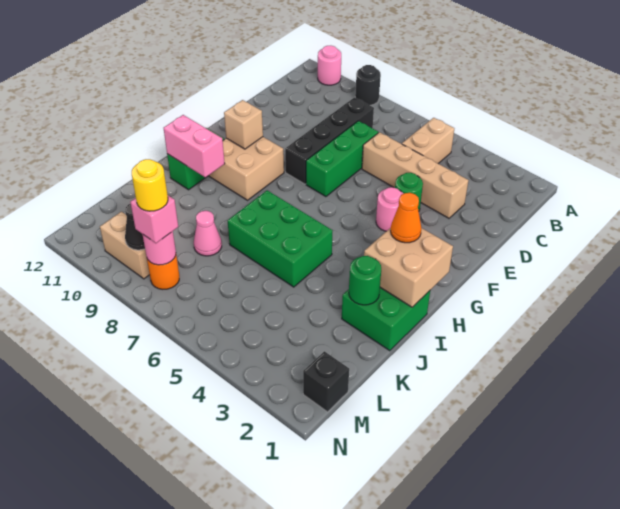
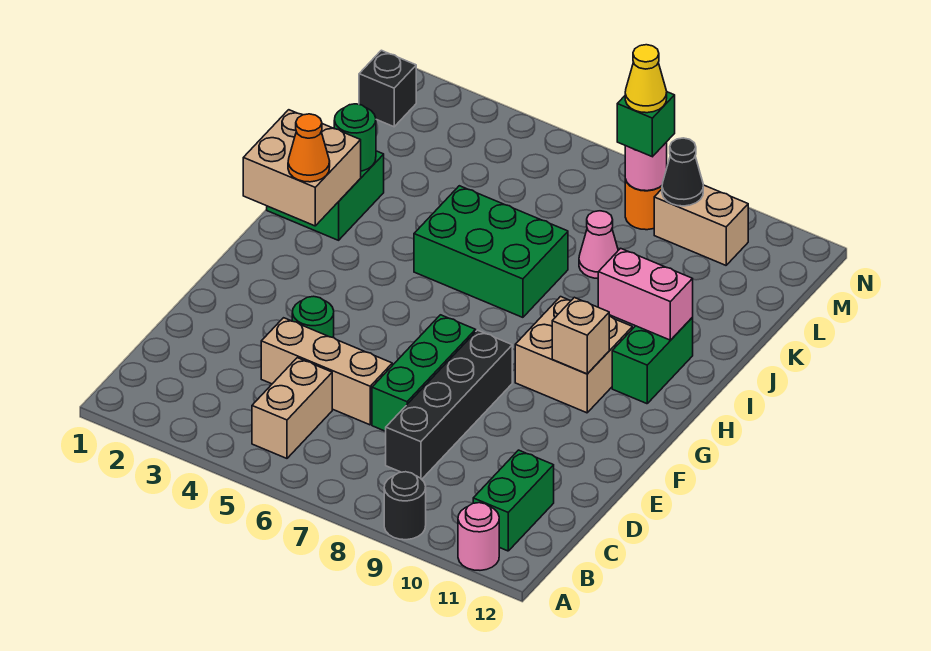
none -> green 1x2 brick [473,450,554,551]
tan 1x4 brick [362,132,469,218] -> tan 1x3 brick [261,318,392,425]
pink 1x1 round brick [376,187,404,231] -> none
pink 1x1 brick [130,196,178,243] -> green 1x1 brick [617,92,675,157]
yellow 1x1 round brick [132,159,168,211] -> yellow 1x1 cone [625,45,667,113]

